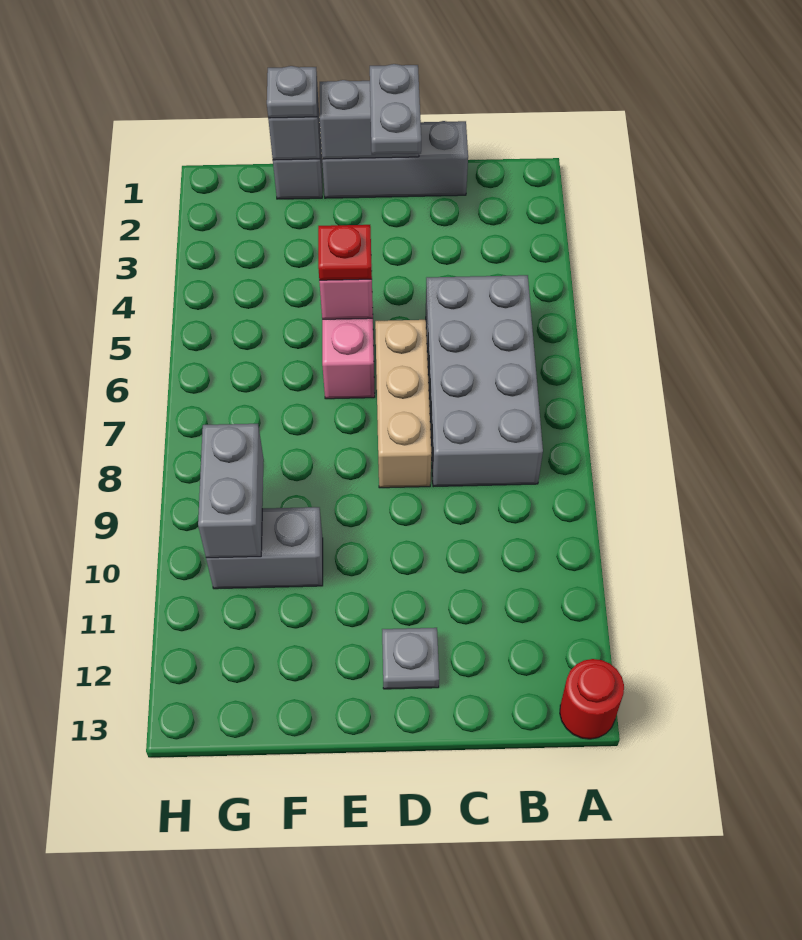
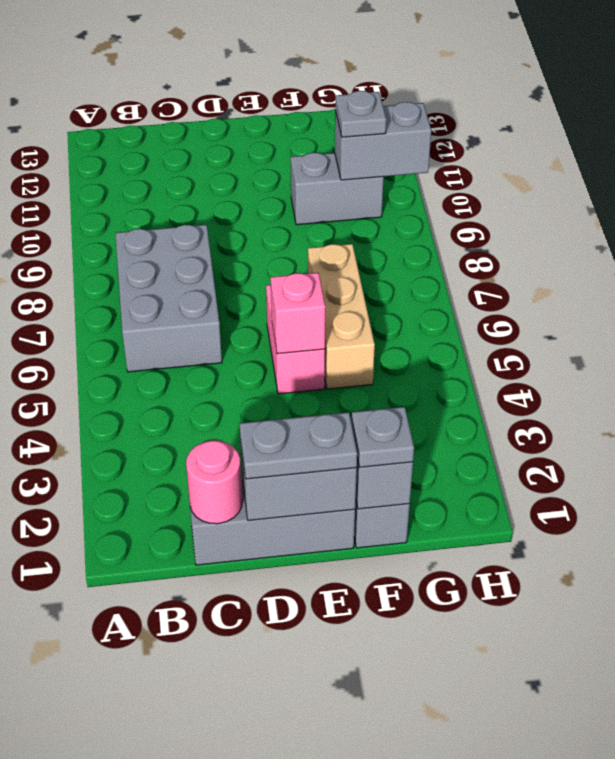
red 1x1 round brick [560,659,624,739] -> none
grey 2x4 brick [426,275,543,487] -> grey 2x3 brick [115,225,222,372]
none -> pink 1x1 round brick [186,441,242,524]
grey 1x2 plate [370,64,421,155] -> grey 1x2 plate turned to [239,412,357,479]
tan 1x3 brick [375,320,431,488] -> tan 1x3 brick moved to [308,244,375,389]
grey 1x1 plate [382,628,439,689] -> grey 1x1 plate moved to [335,91,386,137]
red 1x1 plate [318,225,372,280] -> none
grey 1x2 brick [198,424,264,558] -> grey 1x2 brick turned to [335,102,431,180]

